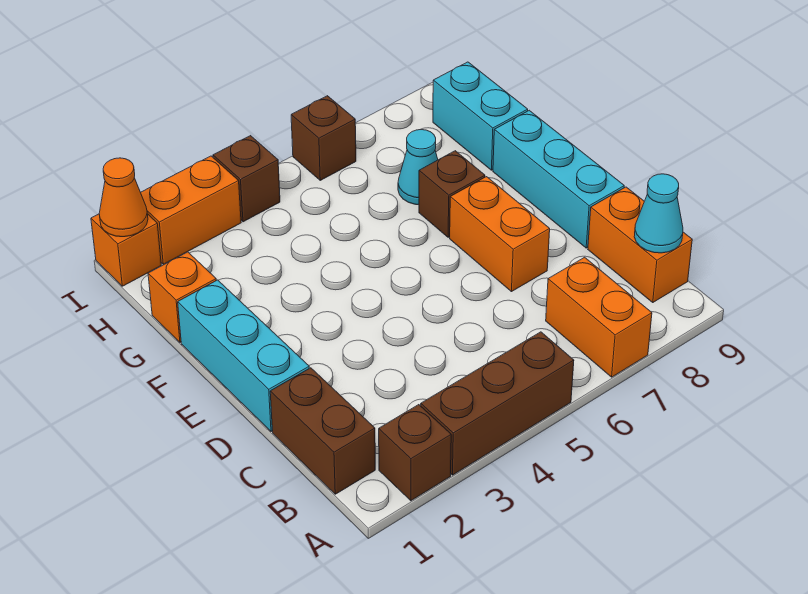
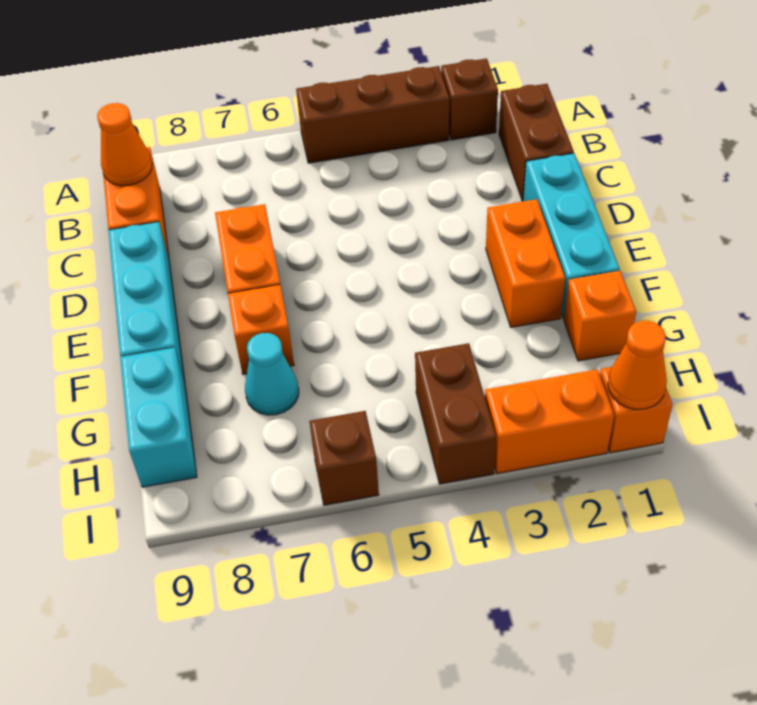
orange 1x2 brick [546,257,652,377] -> orange 1x2 brick moved to [486,199,565,327]
cyan 1x1 cone [634,174,683,253] -> orange 1x1 cone [97,103,152,186]
brown 1x1 brick [419,151,485,237] -> orange 1x1 brick [228,285,294,374]
brown 1x1 brick [213,136,280,222] -> brown 1x2 brick [415,343,496,484]

